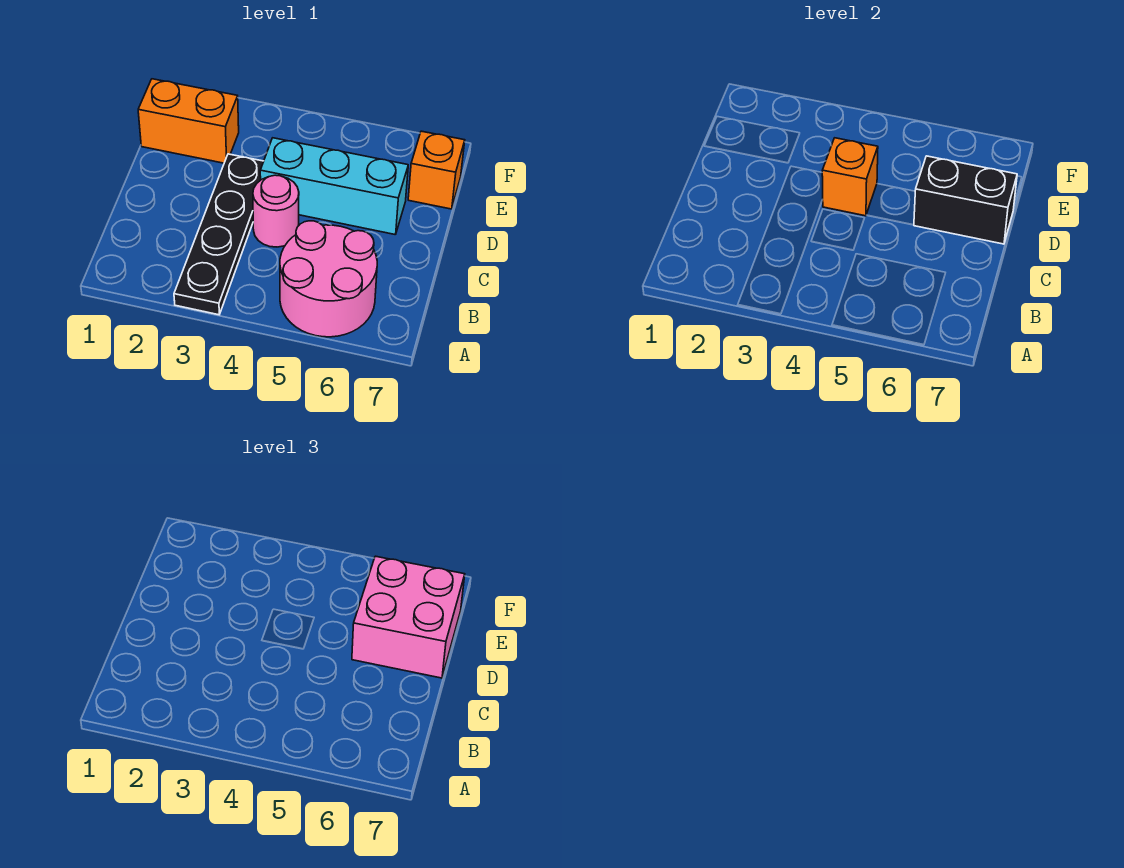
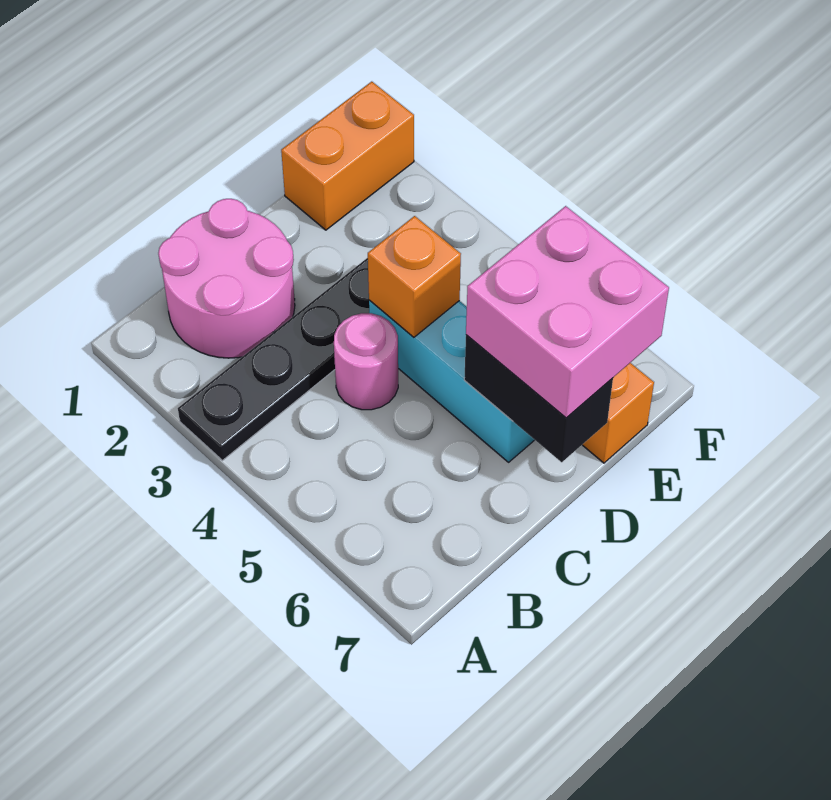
pink 2x2 round brick [280,221,377,337] -> pink 2x2 round brick moved to [158,199,295,358]
orange 1x2 brick [138,79,239,163] -> orange 1x2 brick turned to [281,82,414,230]

